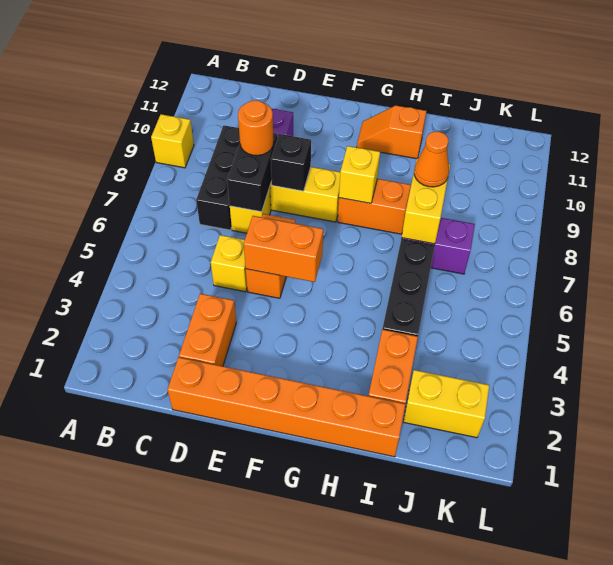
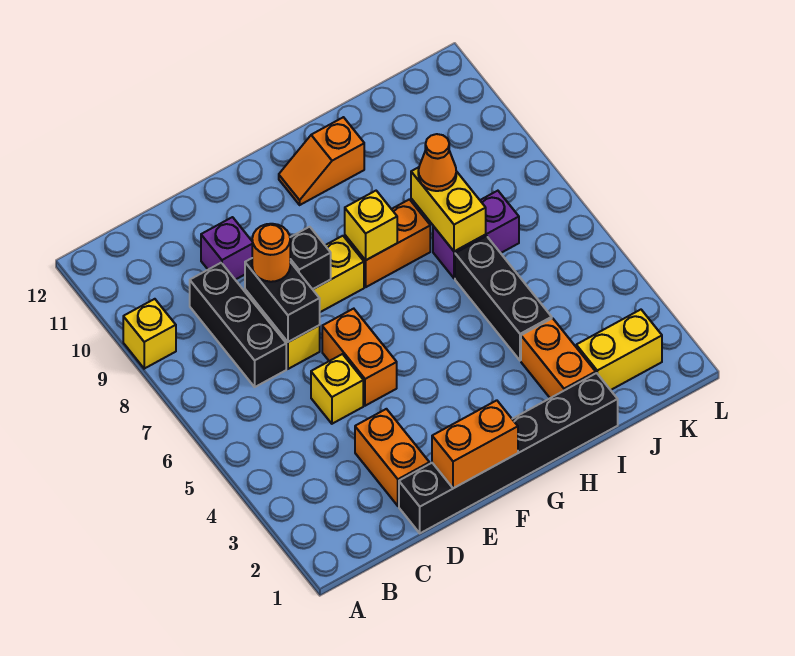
orange 1x6 brick [168,357,405,457] -> black 1x6 brick [399,373,618,533]
orange 1x2 brick [244,216,323,282] -> orange 1x2 brick moved to [432,400,518,488]

